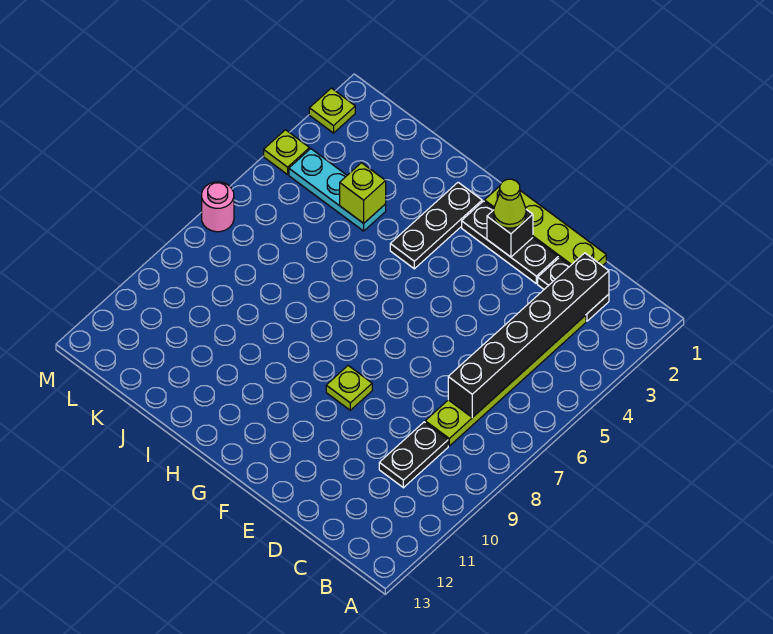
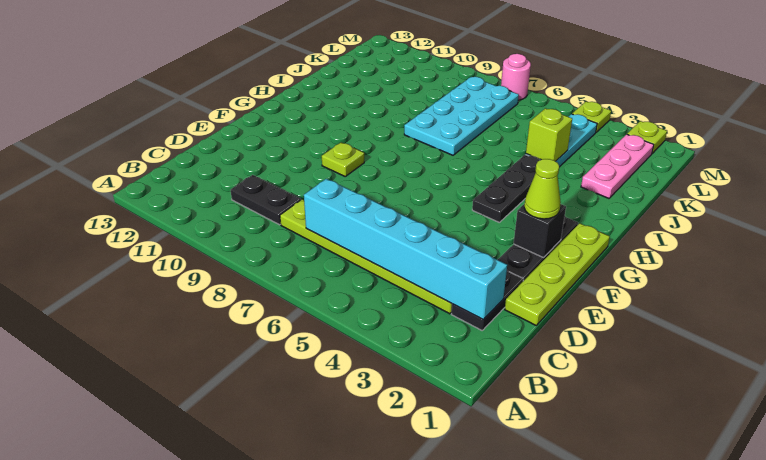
black 1x6 brick [448,253,609,418] -> cyan 1x6 brick [304,179,507,320]
black 1x3 plate [390,182,482,269] -> black 1x3 plate turned to [472,155,540,222]
none -> cyan 2x4 plate [404,77,519,155]
none -> pink 1x3 plate [581,134,654,198]

